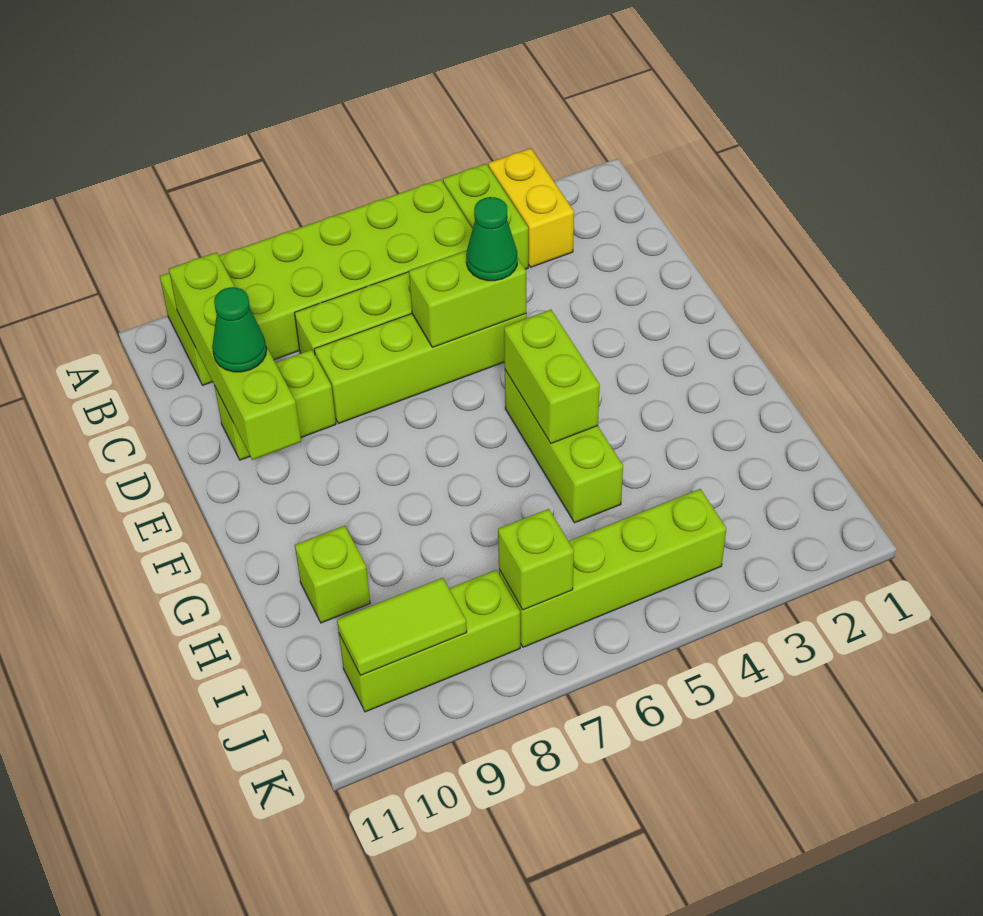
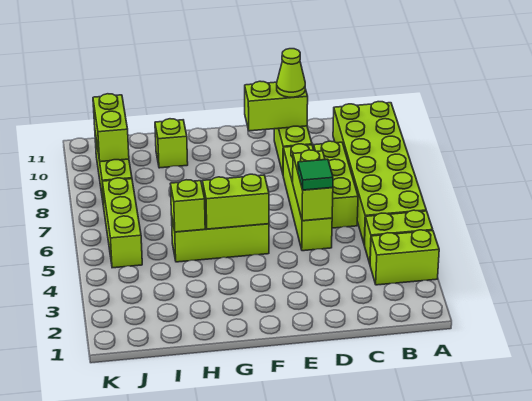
yellow 1x2 brick [488,148,574,267] -> lime 1x2 brick [370,230,439,285]
lime 1x4 brick [169,252,301,460] -> lime 1x2 brick [245,81,308,131]
green 1x1 cone [466,197,517,281] -> green 1x1 tile [298,159,333,190]
green 1x1 cone [212,287,267,372] -> lime 1x1 cone [277,49,305,97]
lime 1x4 brick [499,489,726,647] -> lime 1x3 brick [102,178,142,268]
lime 1x1 brick [498,509,574,610] -> lime 1x1 brick moved to [171,180,205,232]
lime 1x2 tile [337,578,467,675] -> lime 1x2 brick [93,94,129,162]

